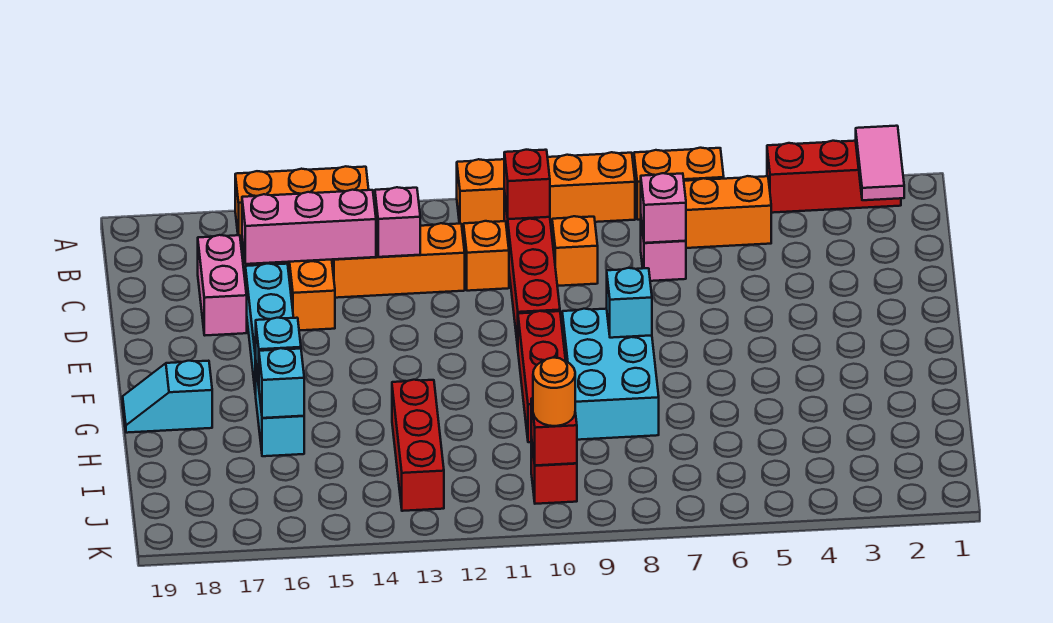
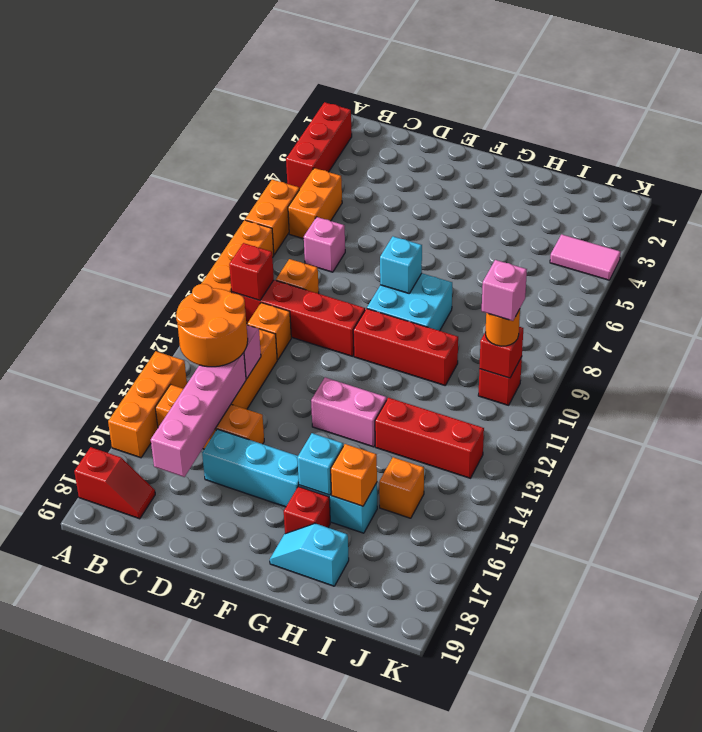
pink 1x2 tile [856,126,904,200] -> pink 1x2 tile moved to [550,234,621,280]
none -> red 1x2 slope [74,447,155,519]
none -> orange 2x2 round brick [176,284,248,367]
pink 1x1 brick [641,173,686,243] -> pink 1x1 brick moved to [482,260,527,321]
pink 1x3 brick [242,190,376,264] -> pink 1x4 brick [151,353,246,477]
pink 1x2 brick [198,235,247,335] -> pink 1x2 brick moved to [311,378,387,447]
cyan 2x3 brick [562,309,659,440] -> cyan 2x2 brick [367,273,452,331]
none -> red 1x1 brick [284,486,330,534]
cyan 1x2 slope [123,361,212,433] -> cyan 1x2 slope turned to [270,523,349,586]
cyan 1x1 brick [259,348,304,418] -> orange 1x1 brick [331,444,377,506]
none -> orange 1x1 brick [379,457,424,518]

